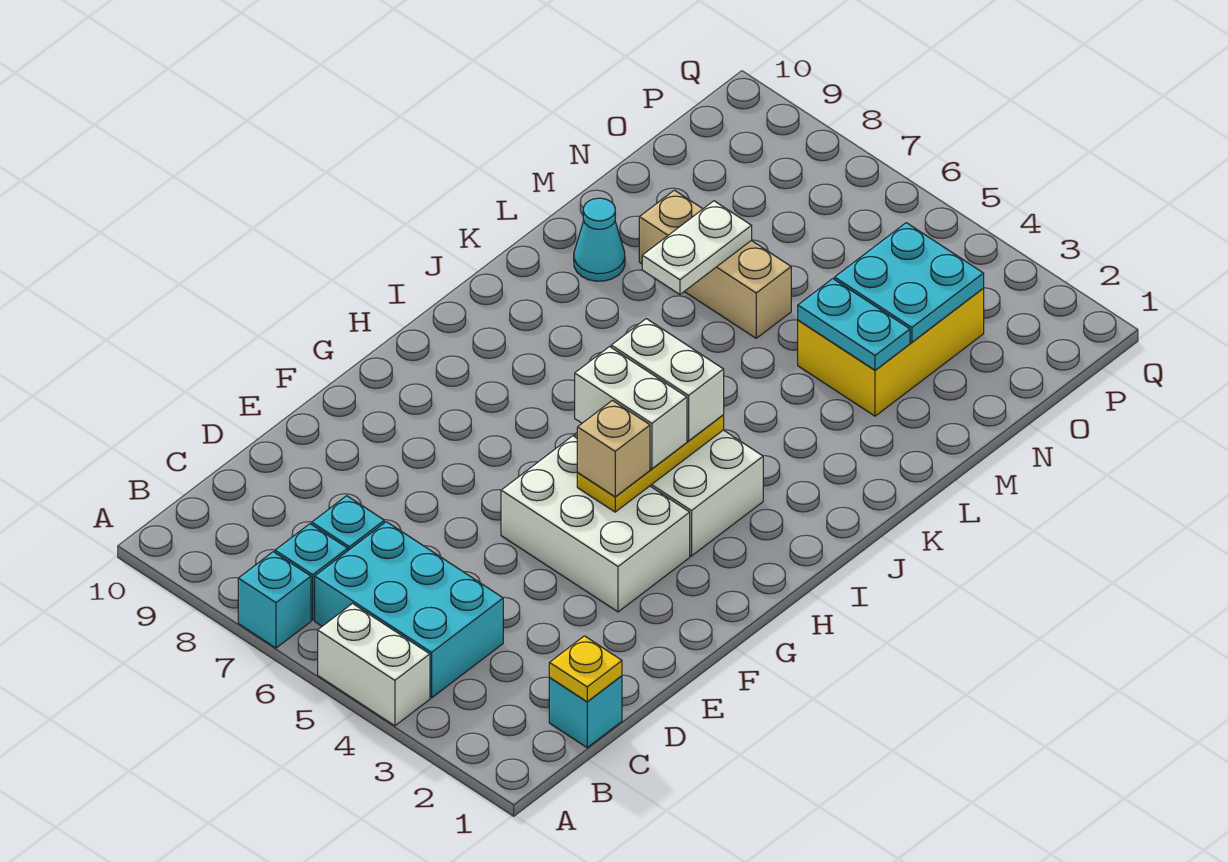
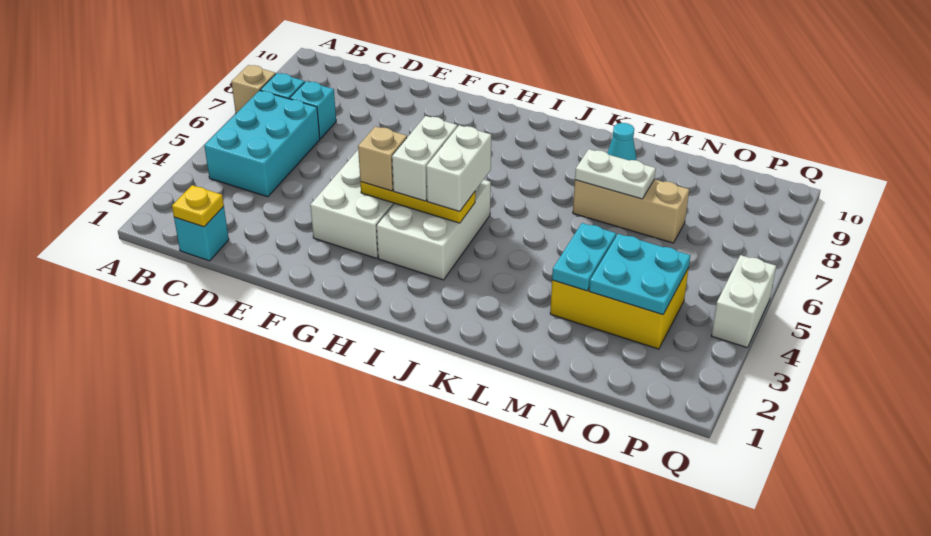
white 1x2 brick [318,604,430,726] -> white 1x2 brick moved to [711,255,776,348]
cyan 1x1 brick [238,552,311,648] -> tan 1x1 brick [231,65,276,113]
tan 1x3 brick [639,190,791,338] -> tan 1x3 brick turned to [573,179,689,243]

